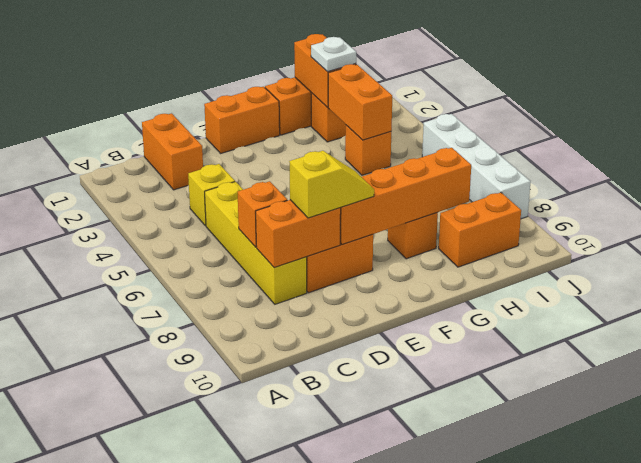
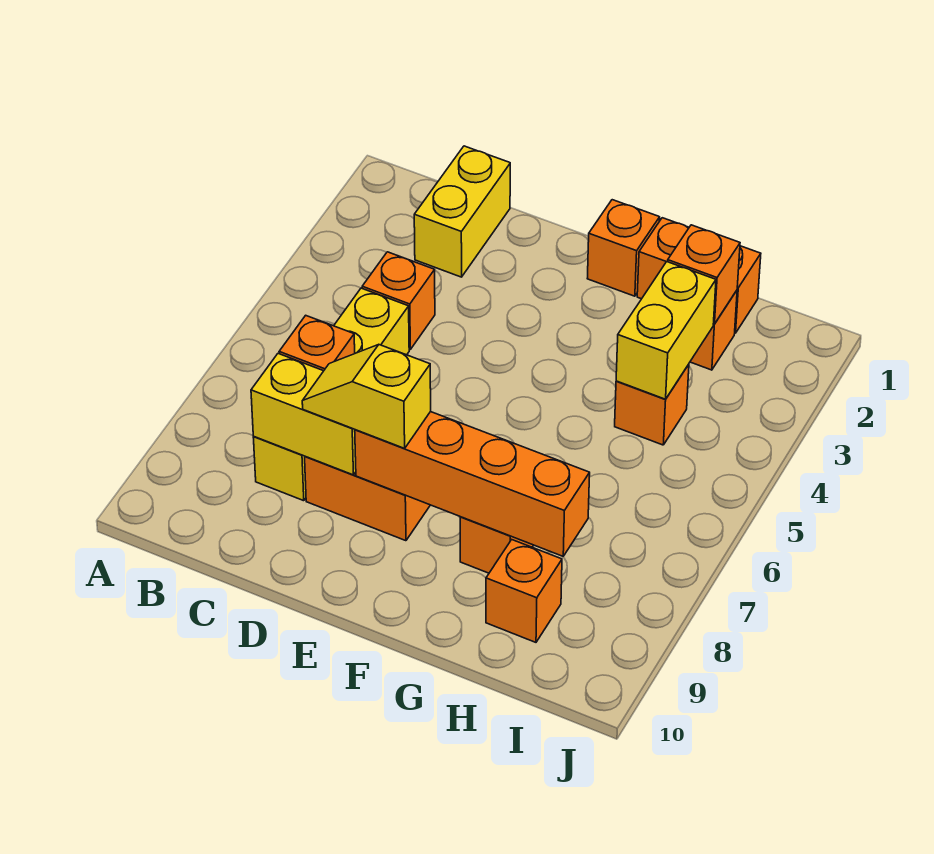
orange 1x2 brick [142,113,203,190] -> yellow 1x2 brick [414,146,510,277]
yellow 1x1 brick [188,164,235,226] -> orange 1x1 brick [362,252,435,349]
orange 1x2 brick [256,200,341,268] -> yellow 1x2 brick [251,354,356,475]
yellow 1x2 slope [289,151,374,218] -> yellow 1x2 slope turned to [302,345,431,448]
orange 1x2 brick [204,87,280,153] -> orange 1x1 brick [587,200,660,296]
orange 1x2 brick [294,34,356,107] -> orange 1x1 brick [668,225,740,324]
white 1x1 plate [311,37,356,72] -> none
orange 1x2 brick [328,64,392,140] -> yellow 1x2 brick [616,262,716,399]
orange 1x2 brick [439,193,521,267] -> orange 1x1 brick [486,540,562,642]
white 1x4 brick [422,114,531,219] -> none

